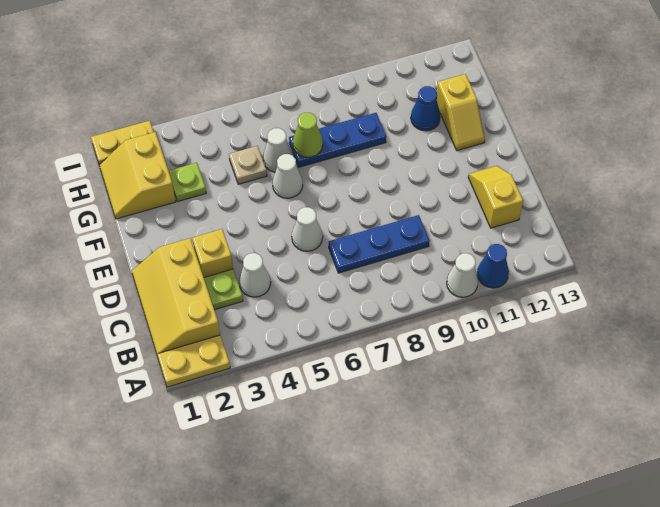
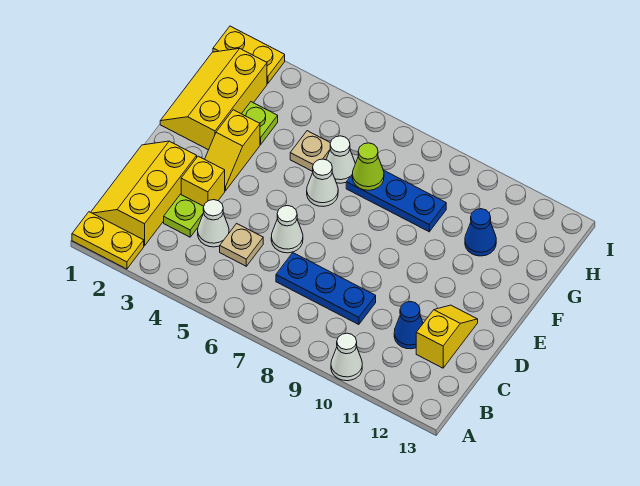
blue 1x1 cone [477,244,509,288] -> blue 1x1 cone moved to [394,302,423,349]
none -> tan 1x1 plate [220,223,263,266]
yellow 1x2 slope [437,74,485,151] -> yellow 1x2 slope moved to [205,110,260,191]
yellow 2x2 slope [99,132,176,219] -> yellow 2x3 slope [160,48,267,150]

